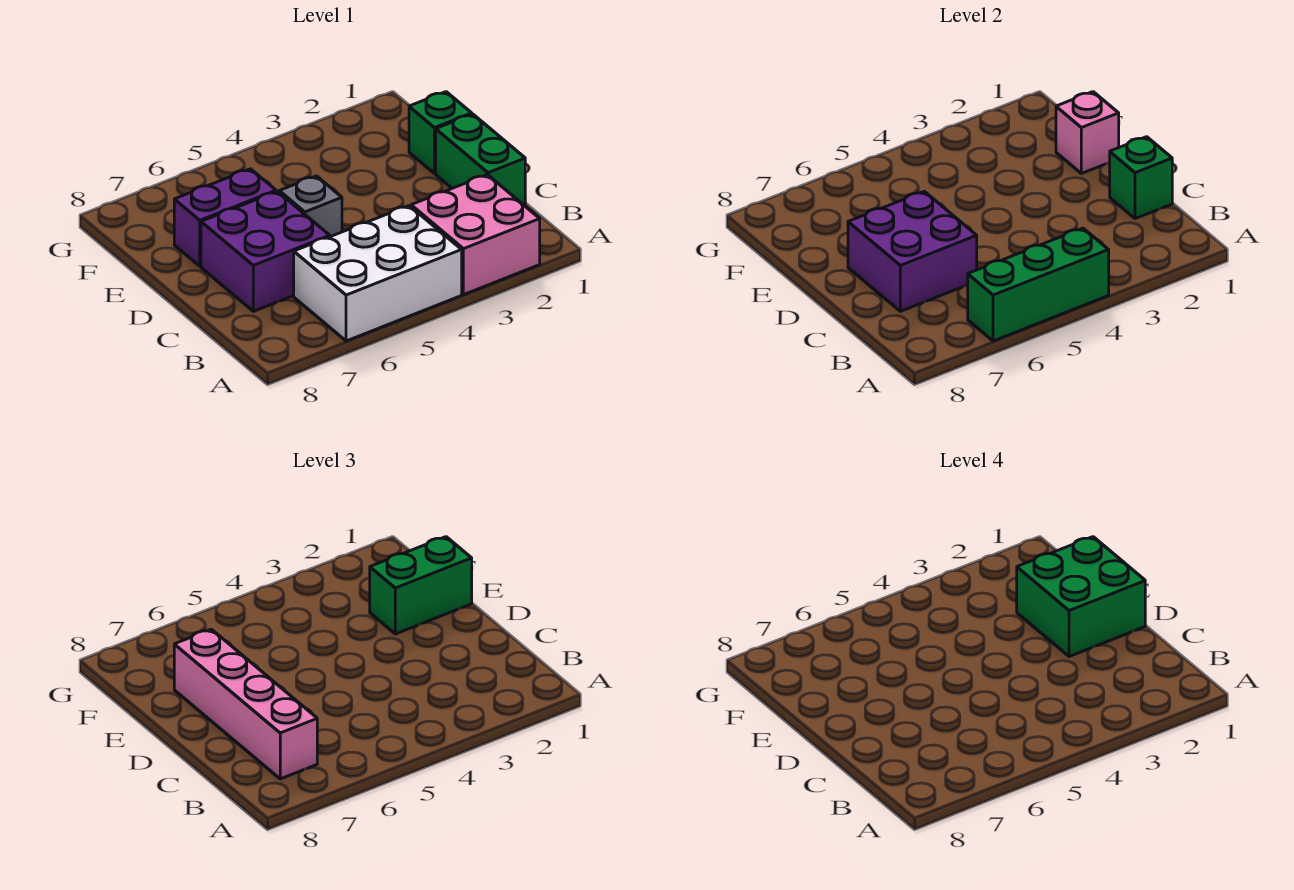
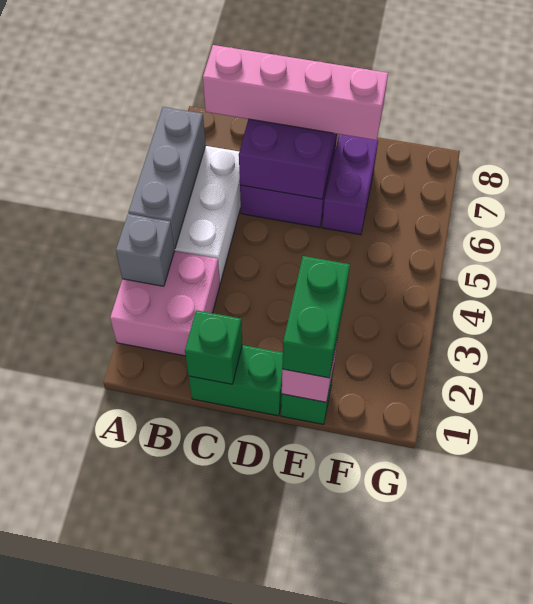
green 1x3 brick [968,228,1109,341] -> grey 1x3 brick [128,107,206,249]
green 2x2 brick [1017,537,1145,657] -> none
grey 1x1 brick [279,176,342,237] -> grey 1x1 brick moved to [116,214,175,286]

